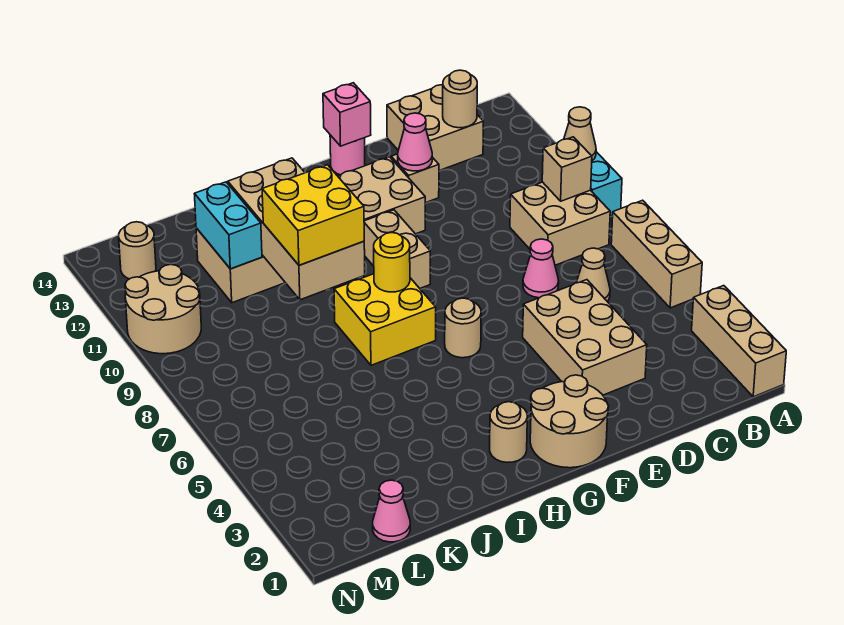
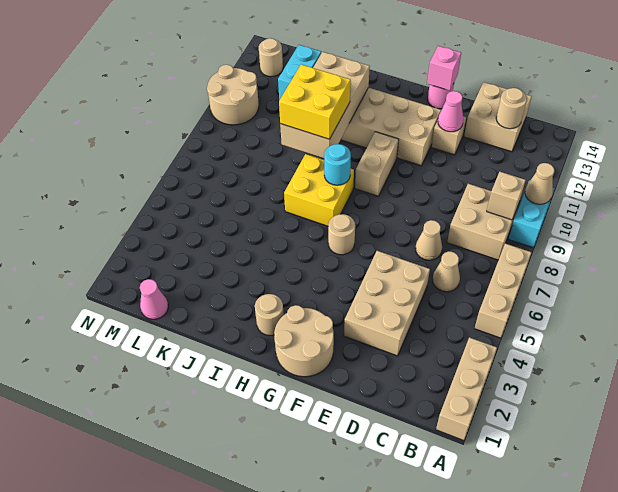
pink 1x1 cone [523,239,559,298] -> tan 1x1 cone [415,220,442,260]
yellow 1x1 round brick [374,233,410,292] -> cyan 1x1 round brick [324,144,351,185]

